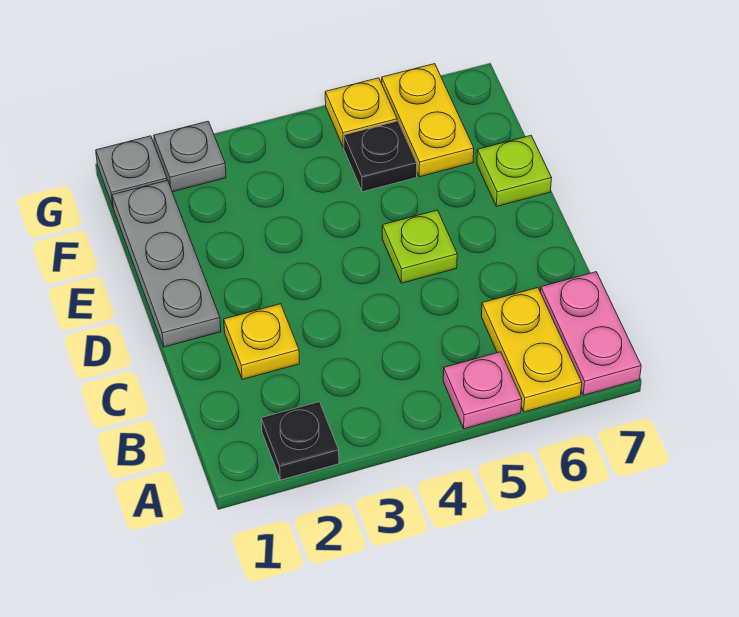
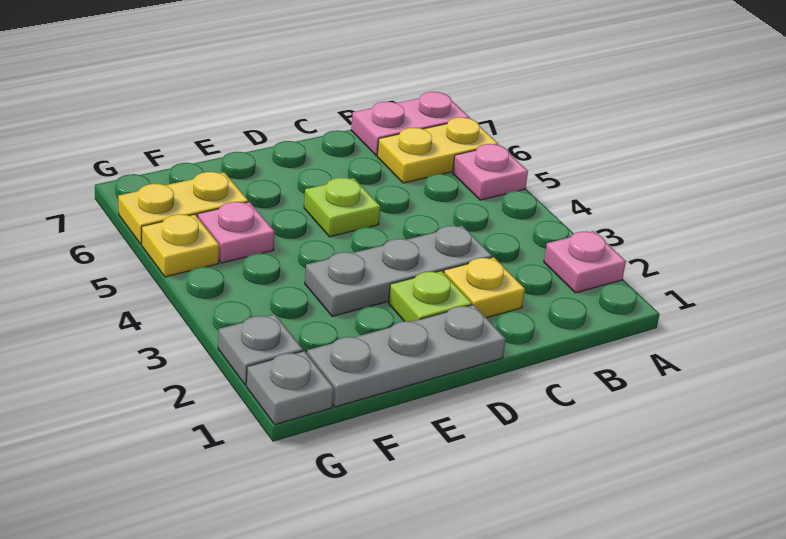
black 1x1 plate [261,402,339,480] -> pink 1x1 plate [544,231,626,293]
none -> grey 1x3 plate [305,226,492,316]
lime 1x1 plate [477,136,552,207] -> lime 1x1 plate moved to [389,271,472,322]
black 1x1 plate [344,121,417,192] -> pink 1x1 plate [198,202,275,263]

